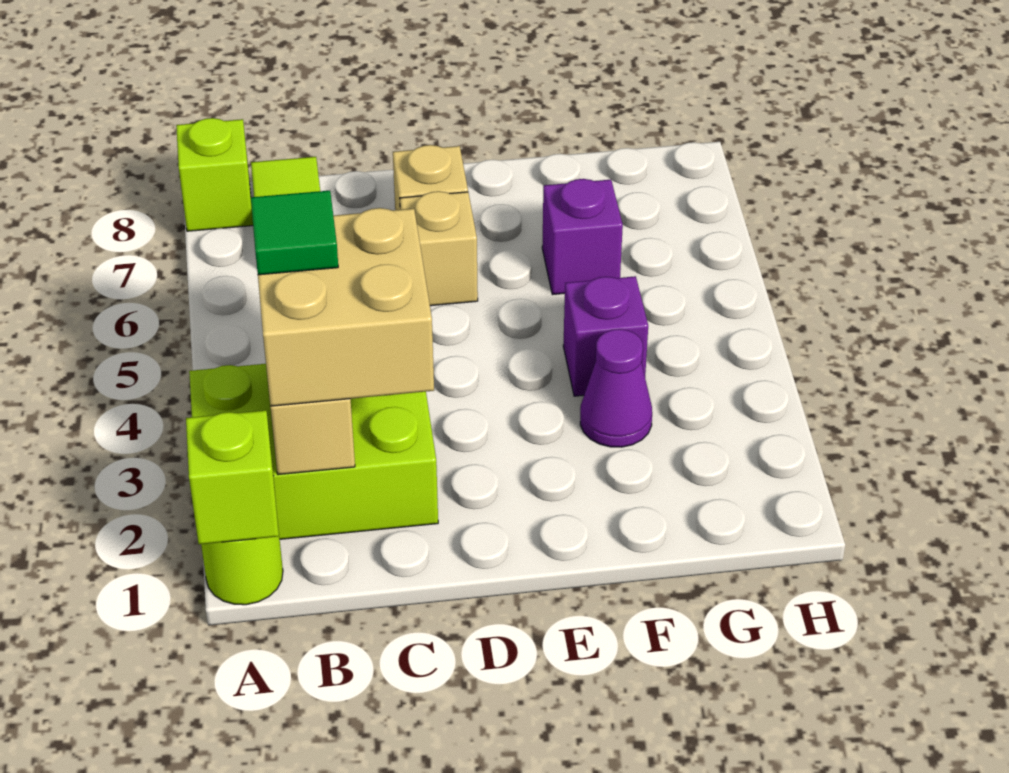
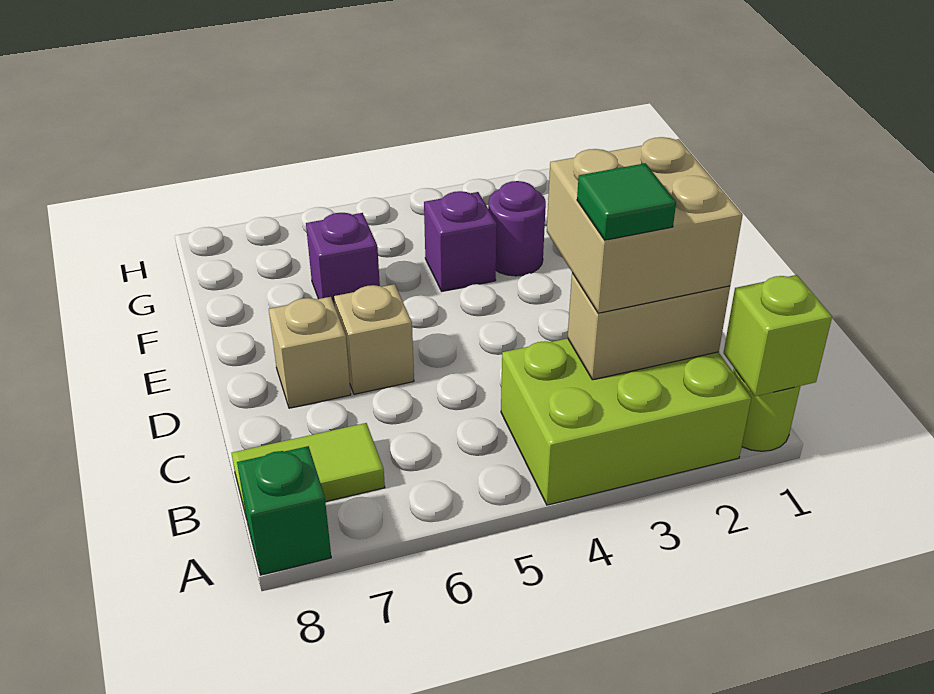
lime 2x3 brick [189,364,438,539] -> lime 2x3 brick turned to [501,338,751,505]
lime 1x1 brick [176,118,253,231] -> green 1x1 brick [237,446,331,575]
purple 1x1 cone [580,329,652,447] -> purple 1x1 round brick [488,181,546,276]

